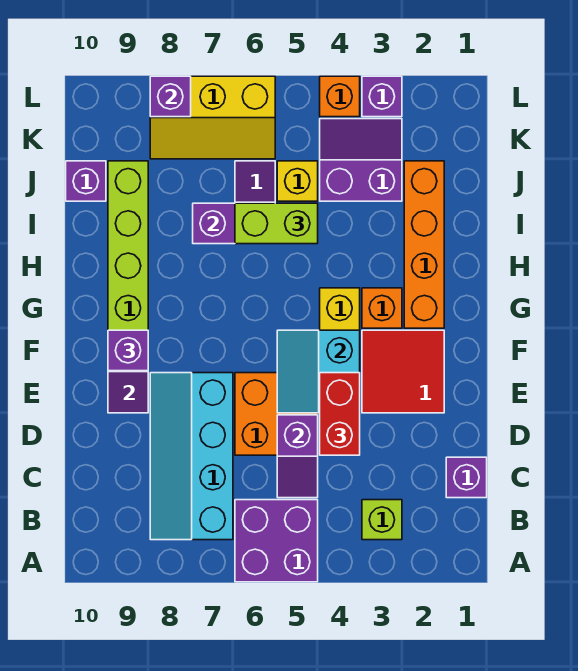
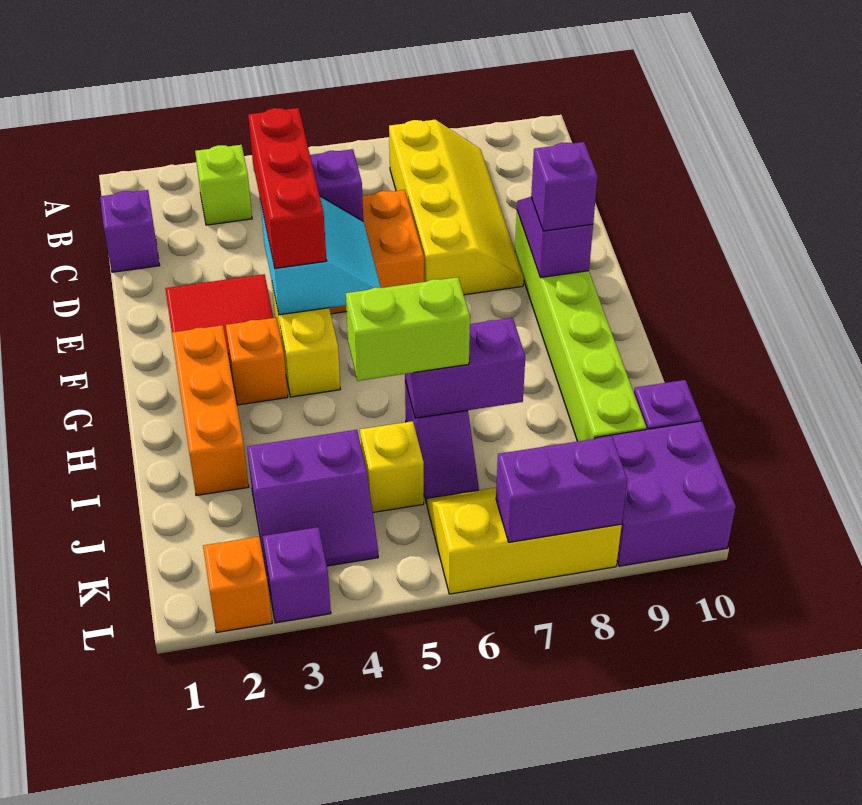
purple 2x2 brick [235,500,318,582] -> purple 2x2 brick moved to [595,421,736,566]
cyan 2x4 slope [150,373,233,540] -> yellow 2x4 slope [389,120,524,295]
red 1x2 brick [320,373,360,455] -> red 1x3 brick [248,108,327,268]
orange 1x4 brick [404,161,444,328] -> orange 1x3 brick [172,325,249,496]
orange 1x1 brick [320,76,360,117] -> orange 1x1 brick moved to [203,537,272,633]
purple 1x1 brick [150,76,191,117] -> purple 1x2 brick [496,436,627,542]

